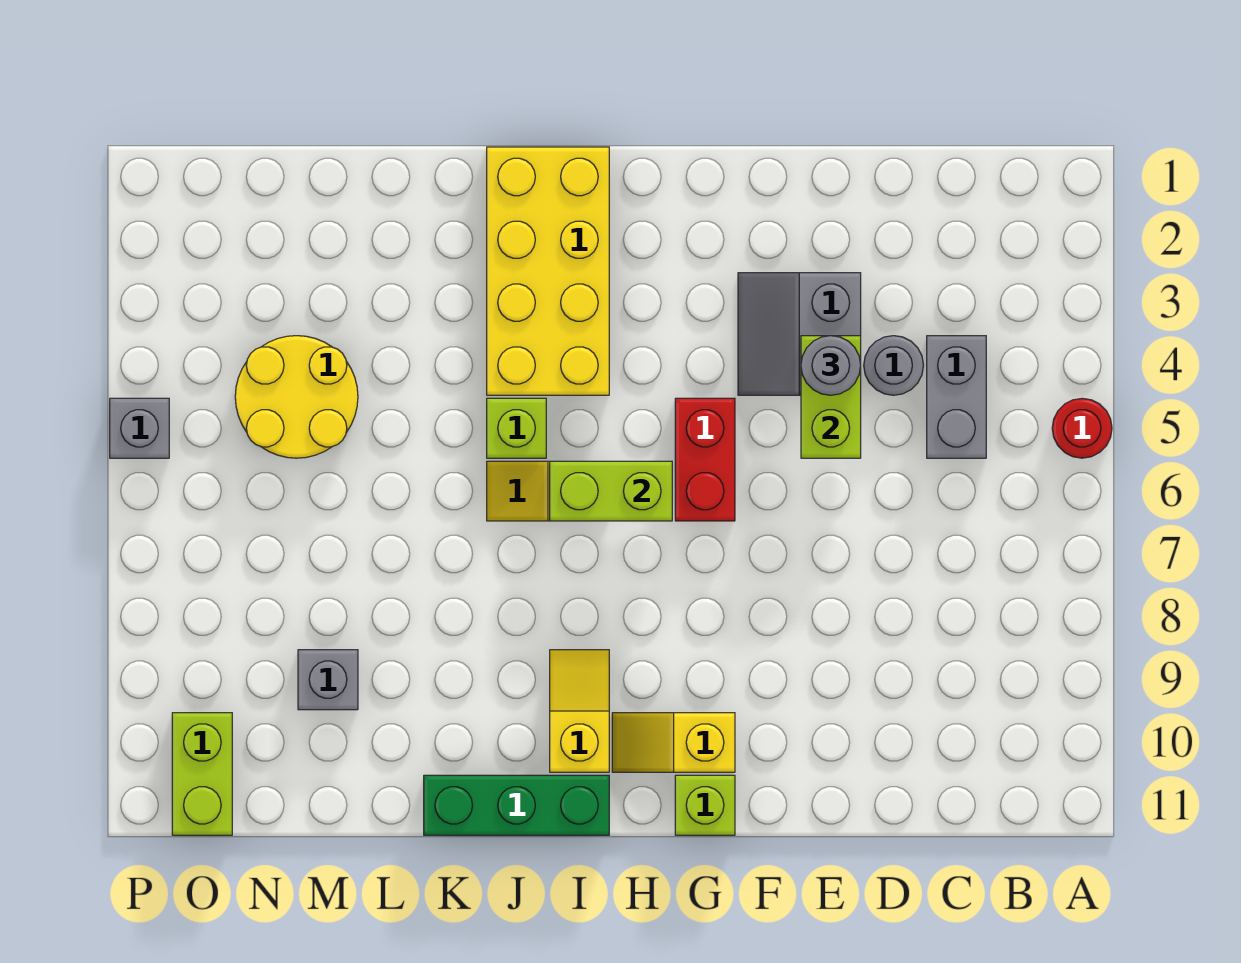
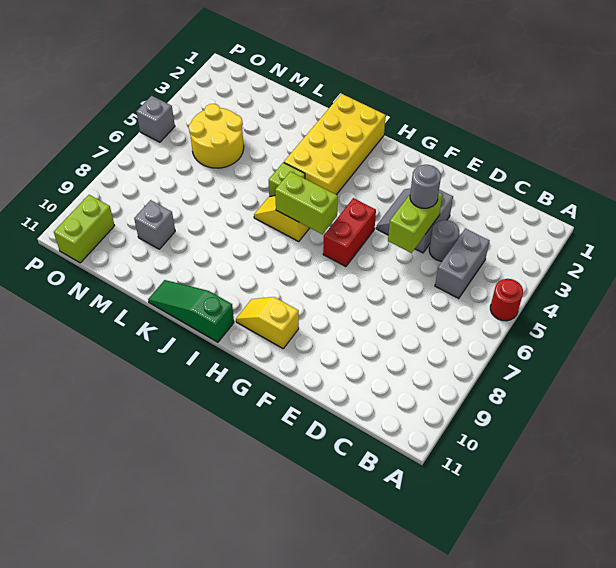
lime 1x1 brick [675,775,735,835] -> none
yellow 1x2 slope [550,650,609,772] -> none
green 1x3 brick [424,775,609,835] -> green 1x3 slope [148,280,234,342]

